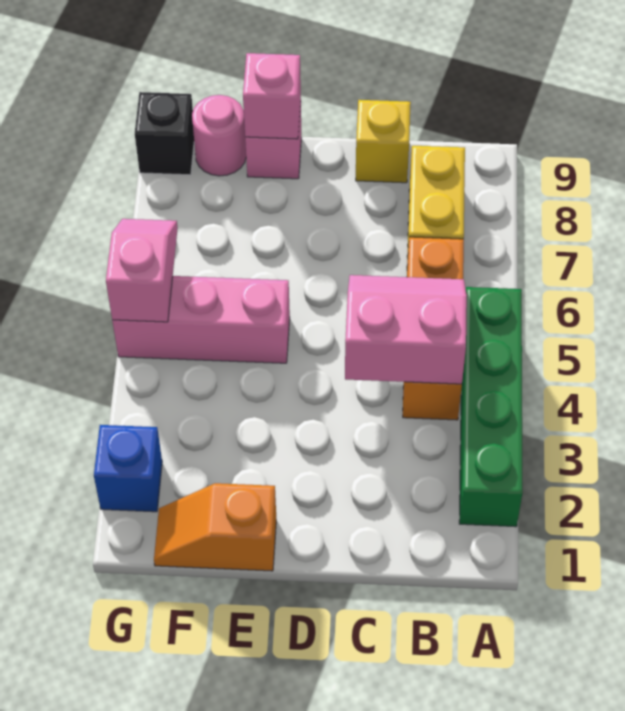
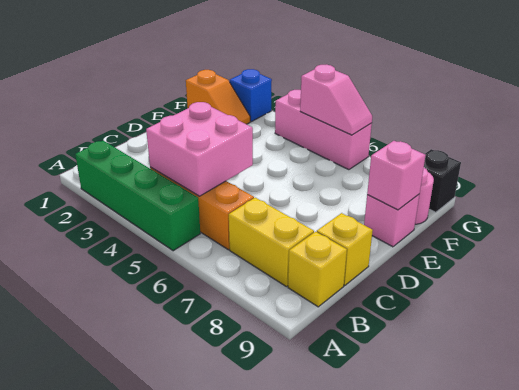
pink 2x2 slope [345,275,467,384] -> pink 2x2 brick [146,102,253,196]
none -> yellow 1x1 brick [288,232,347,307]
orange 1x2 slope [154,483,276,571] -> orange 1x2 slope turned to [186,70,250,124]
pink 1x3 brick [112,276,290,363] -> pink 1x3 brick turned to [275,90,372,170]

